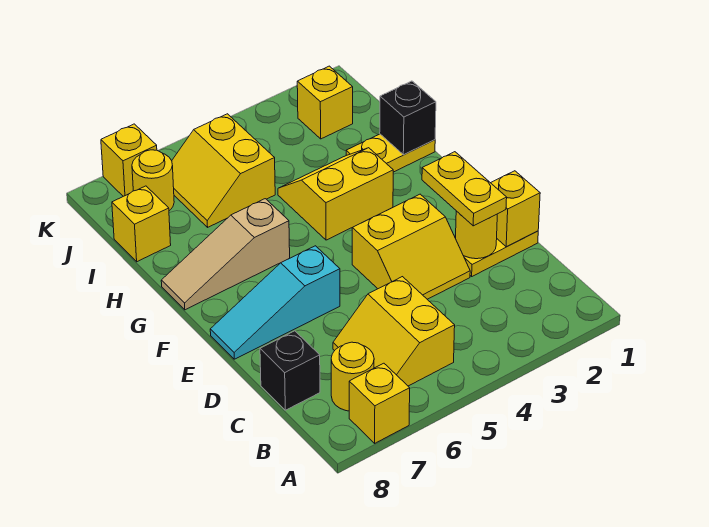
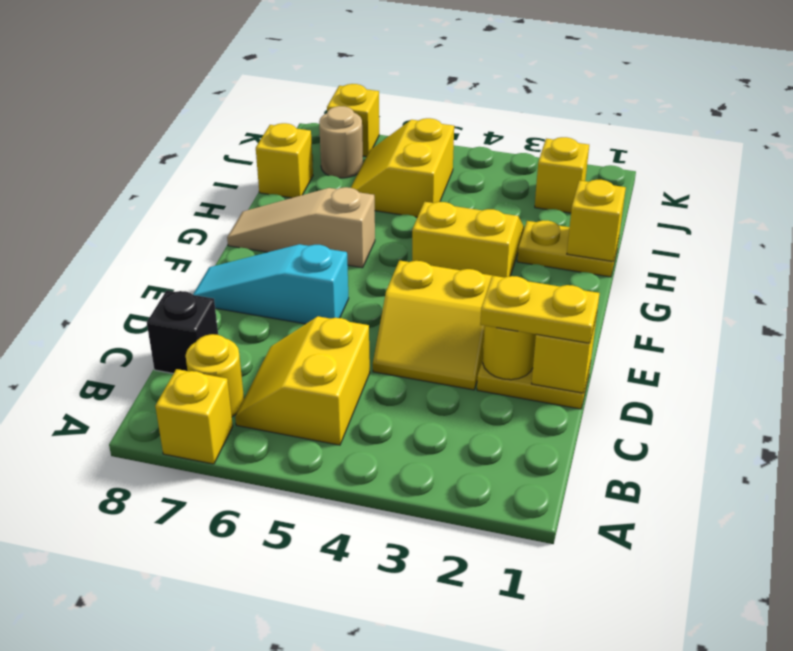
yellow 1x2 plate [422,152,507,226] -> yellow 1x2 plate turned to [480,276,600,343]
black 1x1 brick [380,81,436,155] -> yellow 1x1 brick [567,180,626,261]
yellow 1x1 round brick [132,150,174,211] -> tan 1x1 round brick [319,106,363,178]

